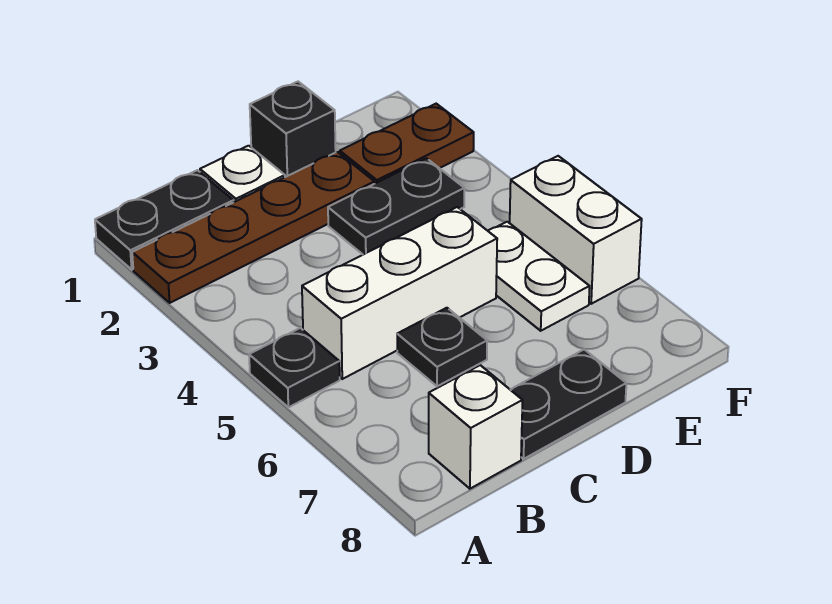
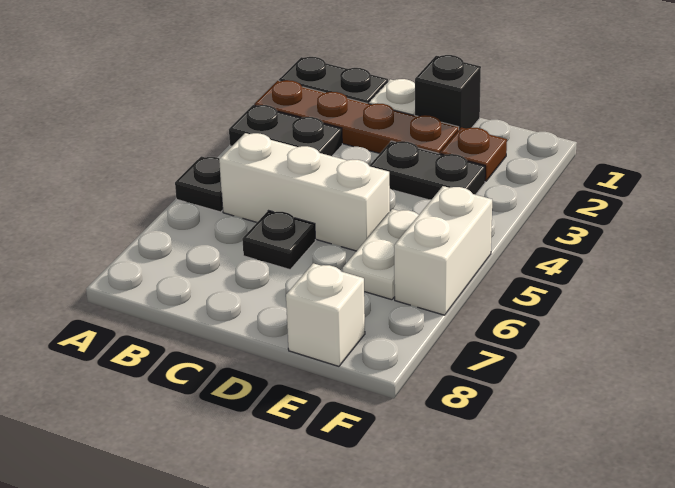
white 1x1 brick [429,365,523,489] -> white 1x1 brick moved to [286,263,365,366]
black 1x2 plate [510,349,626,459] -> black 1x2 plate moved to [229,105,342,156]
brown 1x2 plate [340,104,474,183] -> brown 1x1 plate [440,127,507,181]

